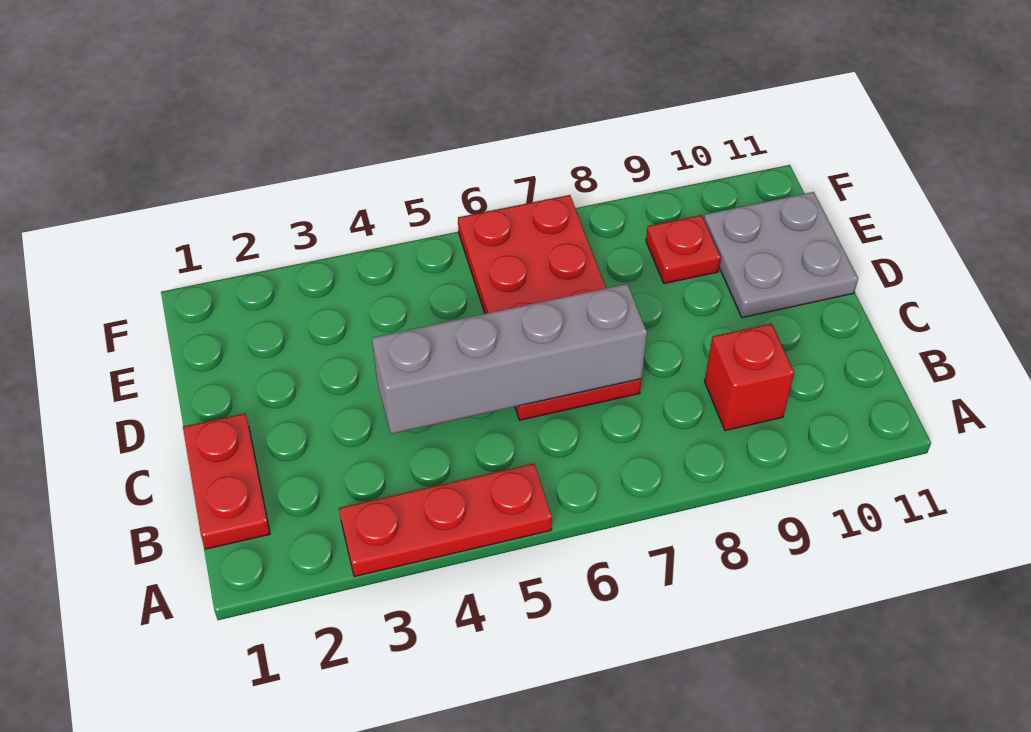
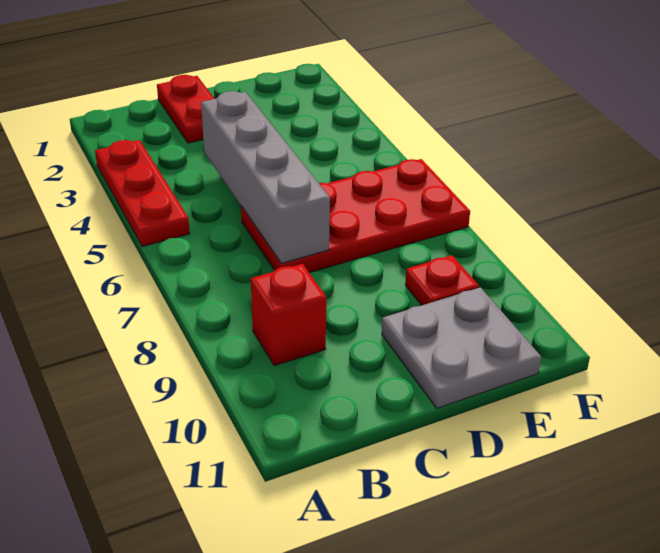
red 1x2 plate [183,413,270,549] -> red 1x2 plate turned to [157,75,214,143]

